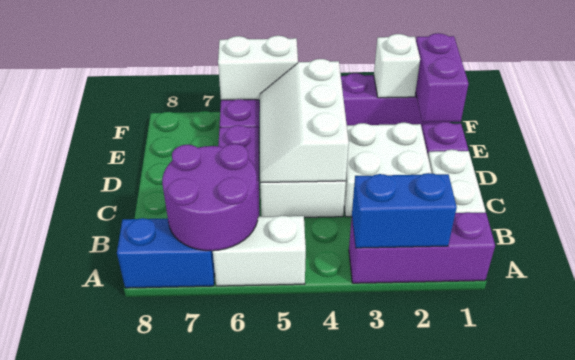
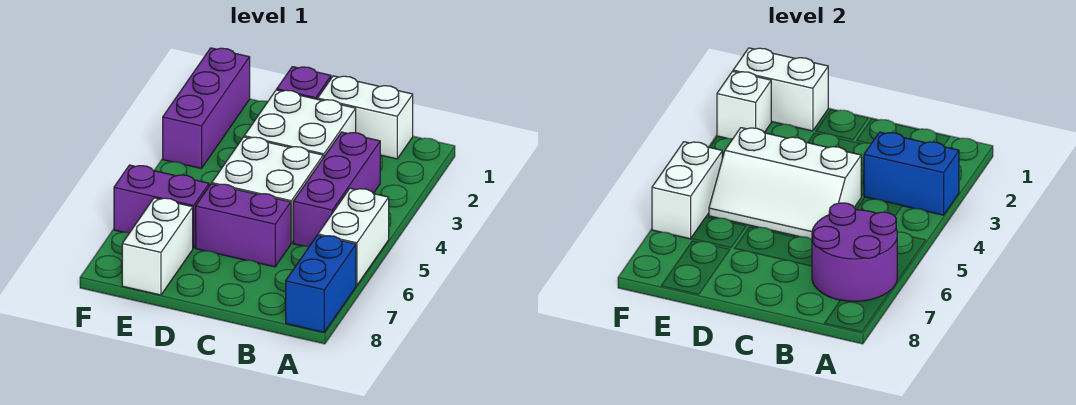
purple 1x3 brick [349,212,495,283] -> purple 1x3 brick moved to [293,132,380,246]
blue 1x2 brick [352,173,457,248] -> blue 1x2 brick turned to [864,132,959,215]
purple 1x2 brick [416,33,469,122] -> white 1x2 brick [733,48,828,131]
none -> white 1x2 brick [122,198,193,295]

